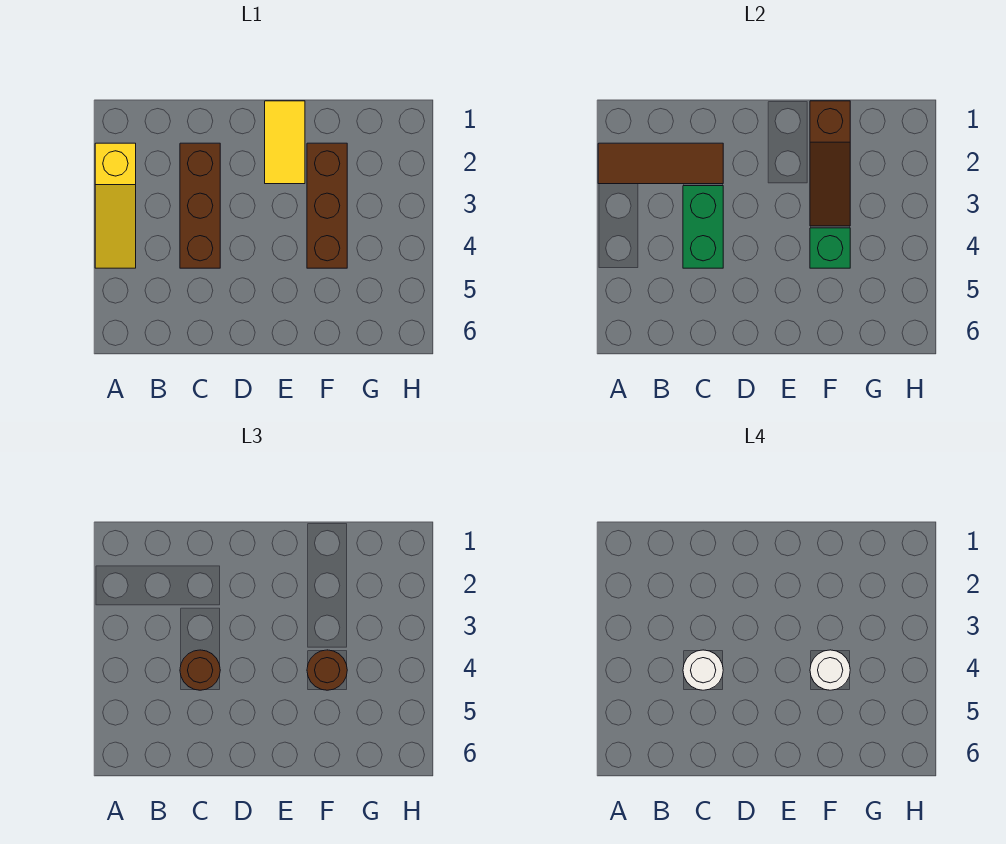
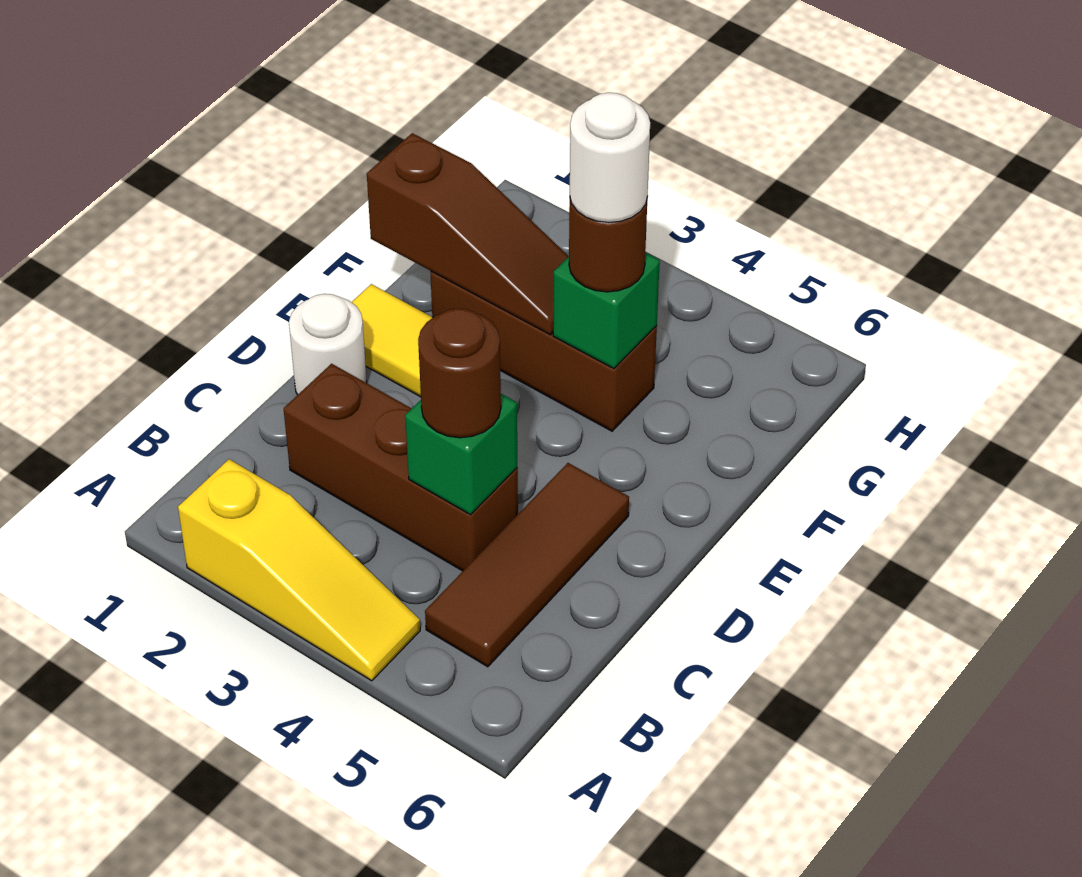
brown 1x3 tile [598,143,723,184] -> brown 1x3 tile moved to [425,463,629,667]
green 1x2 brick [683,186,723,268] -> green 1x1 brick [405,394,517,515]
white 1x1 round brick [683,650,723,690] -> white 1x1 round brick moved to [289,294,367,395]

